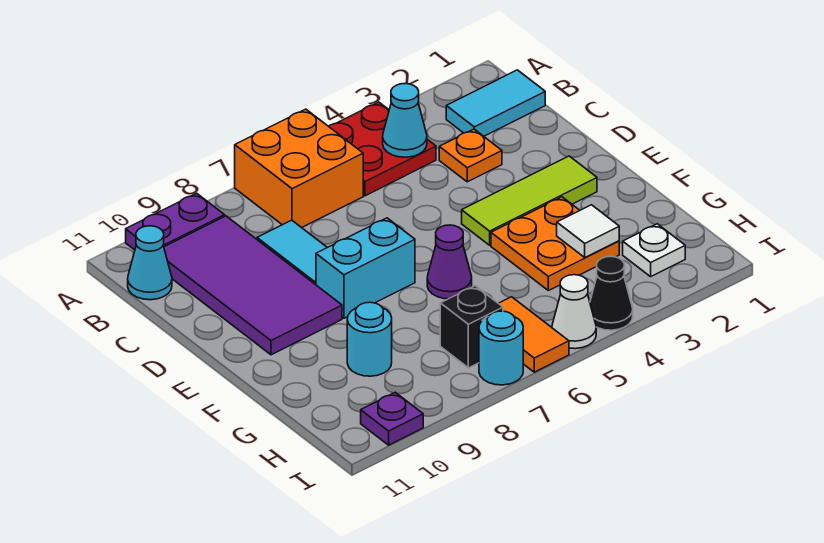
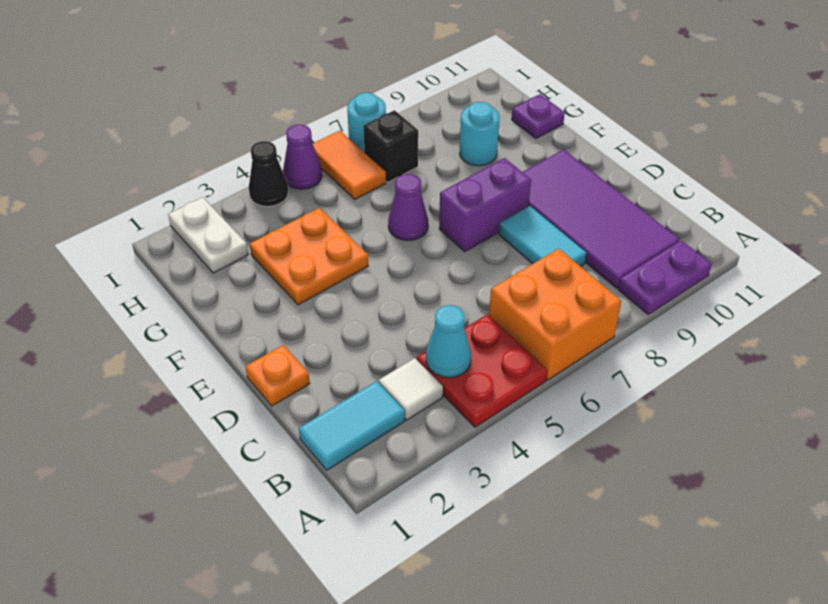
cyan 1x1 cone [128,226,172,300] -> none
orange 1x1 plate [439,129,502,182] -> orange 1x1 plate moved to [245,345,310,406]
lime 1x3 tile [462,156,597,245] -> none
cyan 1x2 brick [316,218,415,318] -> purple 1x2 brick [439,158,531,252]
white 1x1 tile [557,205,619,257] -> white 1x1 tile moved to [379,358,443,420]
white 1x1 plate [623,224,685,277] -> white 1x2 plate [168,197,248,273]
white 1x1 cone [552,275,596,349] -> purple 1x1 cone [283,125,322,189]
purple 1x1 plate [361,392,423,445] -> purple 1x1 plate moved to [512,94,565,138]

